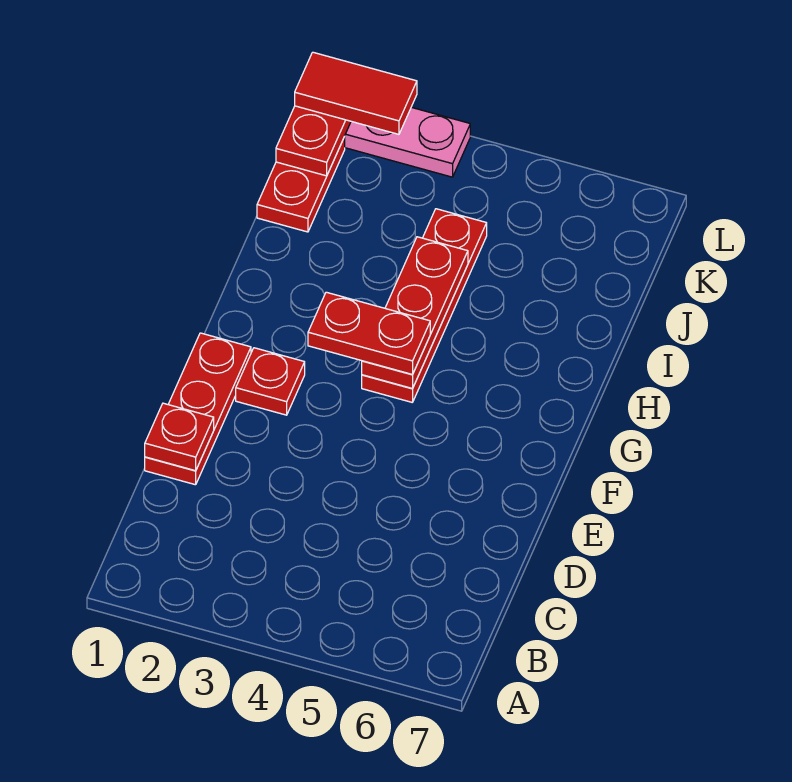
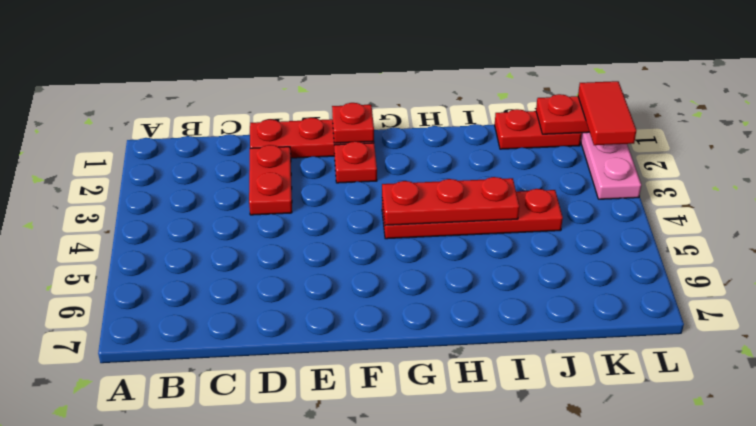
red 1x1 plate [145,403,214,471] -> red 1x1 plate moved to [332,103,374,143]
red 1x2 plate [308,292,430,374] -> red 1x2 plate moved to [249,145,292,215]

